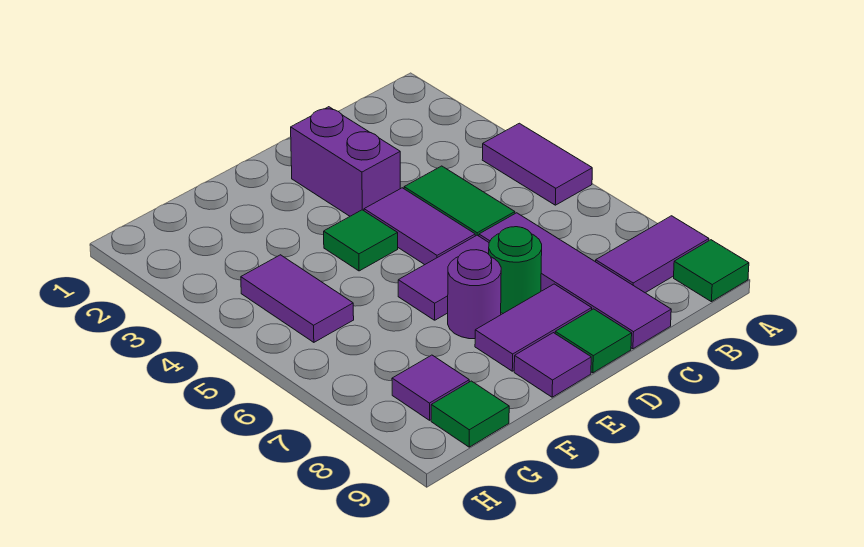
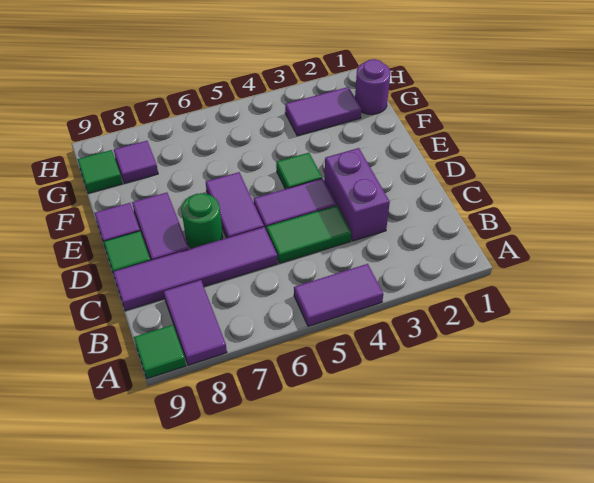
purple 1x2 brick [291,107,400,216] -> purple 1x2 brick turned to [324,148,390,241]
purple 1x1 round brick [448,250,501,339] -> purple 1x1 round brick moved to [355,59,390,115]
purple 1x2 tile [241,255,354,342] -> purple 1x2 tile moved to [285,87,361,136]

